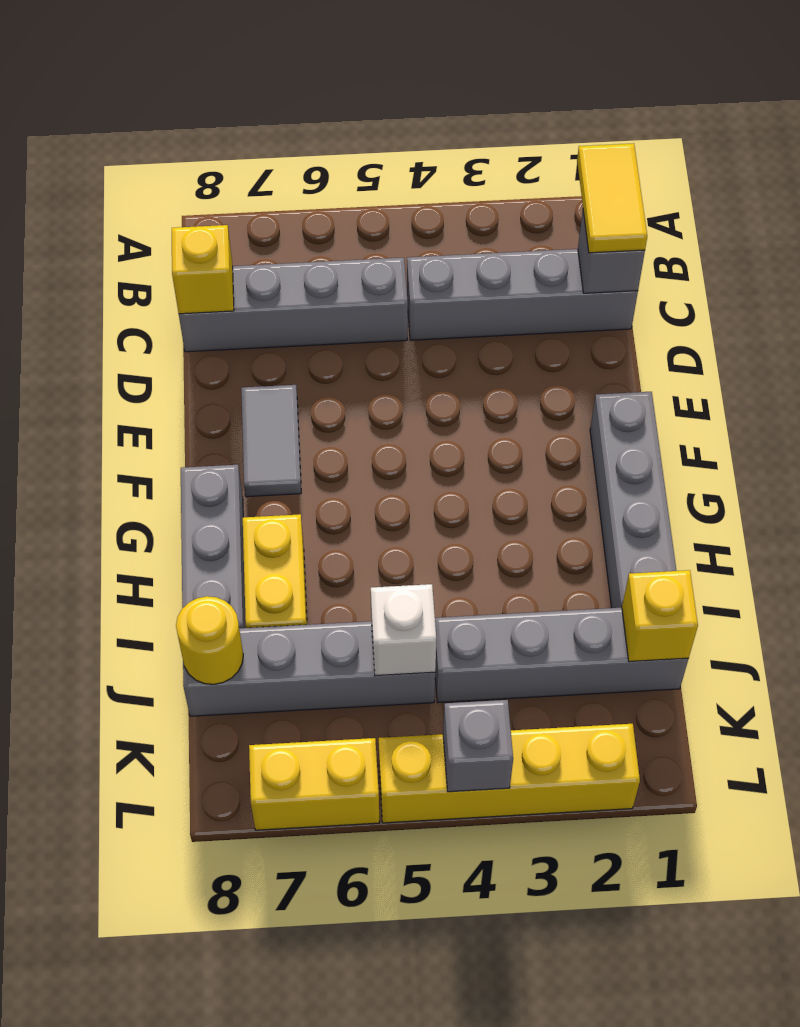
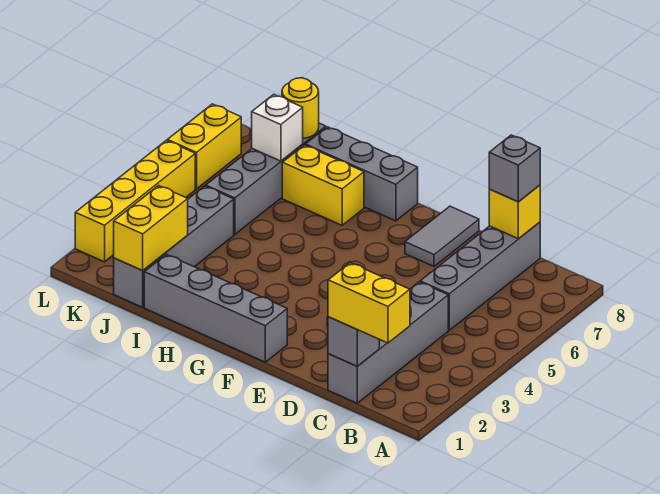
yellow 1x2 tile [577,143,647,253] -> yellow 1x2 brick [328,263,410,343]
grey 1x2 tile [241,385,301,497] -> grey 1x2 tile turned to [405,206,479,266]
yellow 1x1 brick [622,570,698,662] -> yellow 1x2 brick [114,186,188,271]
white 1x1 brick [371,584,436,676] -> white 1x1 brick moved to [252,94,303,161]
grey 1x1 brick [443,700,513,792] -> grey 1x1 brick moved to [489,135,540,202]

